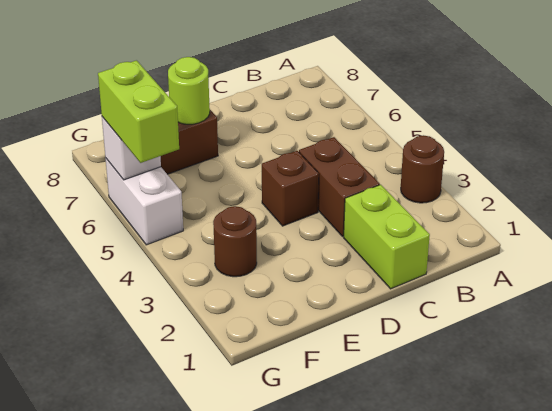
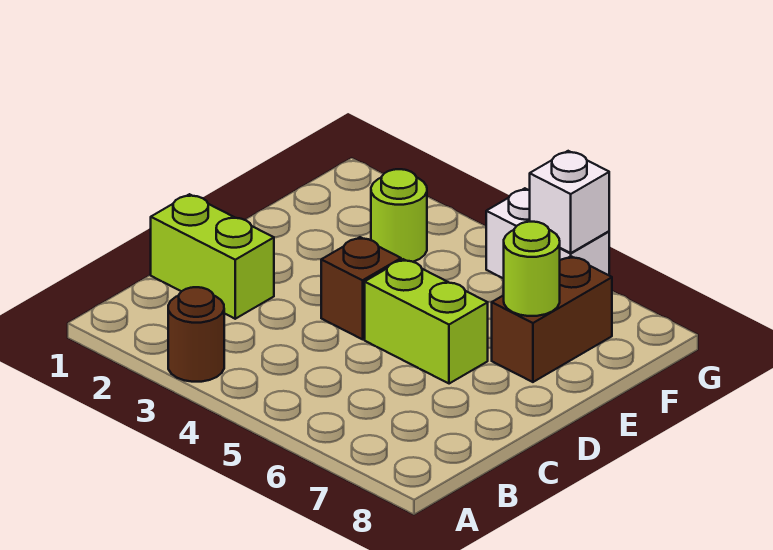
brown 1x2 brick [299,137,380,237] -> none
brown 1x1 round brick [213,206,257,277] -> lime 1x1 round brick [371,169,427,262]
lime 1x2 brick [98,60,179,163] -> lime 1x2 brick moved to [365,259,488,384]

